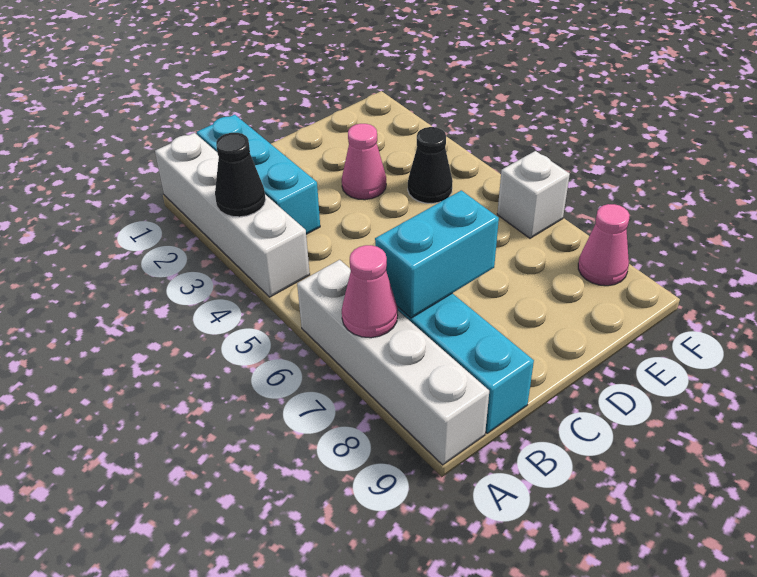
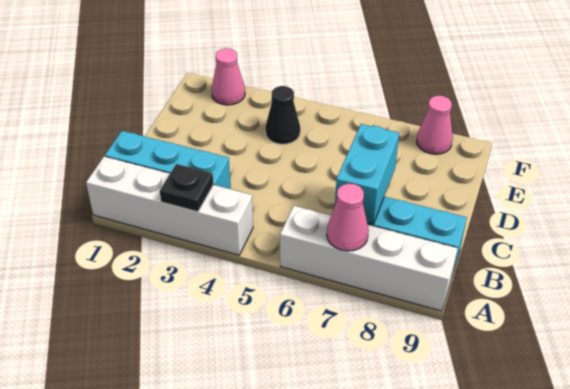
black 1x1 cone [215,133,266,217] -> black 1x1 plate [160,164,213,212]
pink 1x1 cone [342,124,386,200] -> pink 1x1 cone moved to [212,48,245,105]
white 1x1 brick [497,151,570,238] -> none

